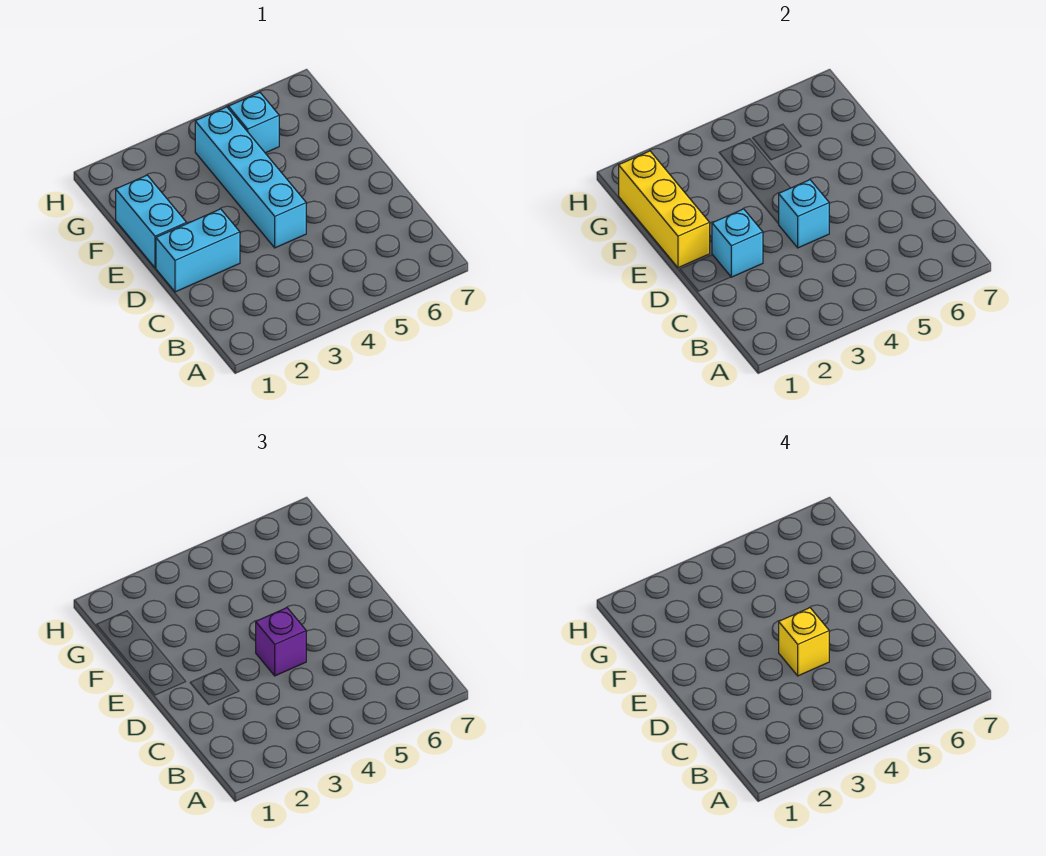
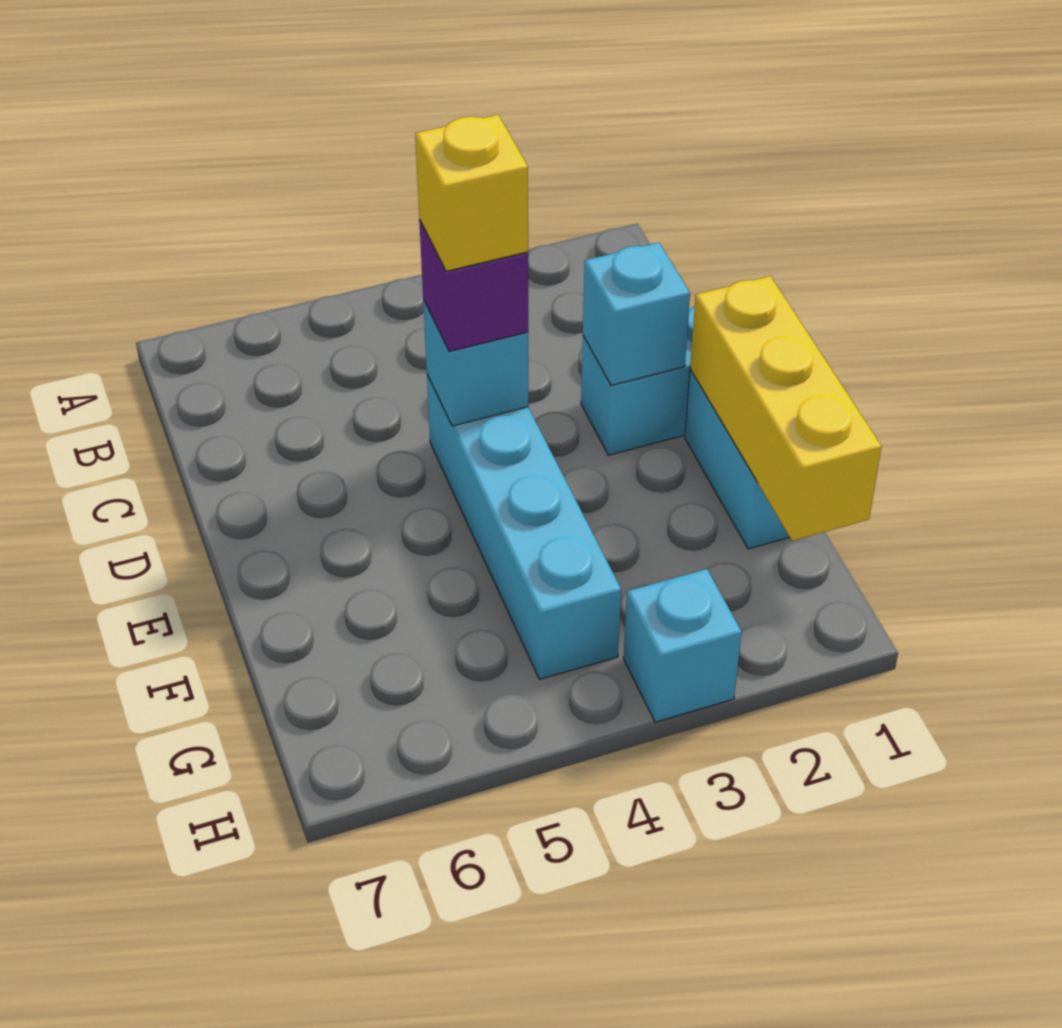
cyan 1x1 brick [228,92,279,153] -> cyan 1x1 brick moved to [624,569,742,722]

